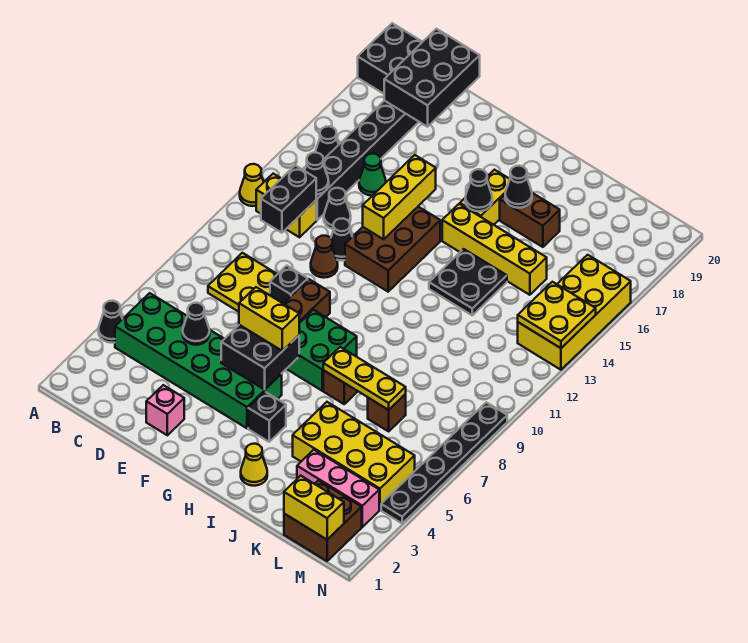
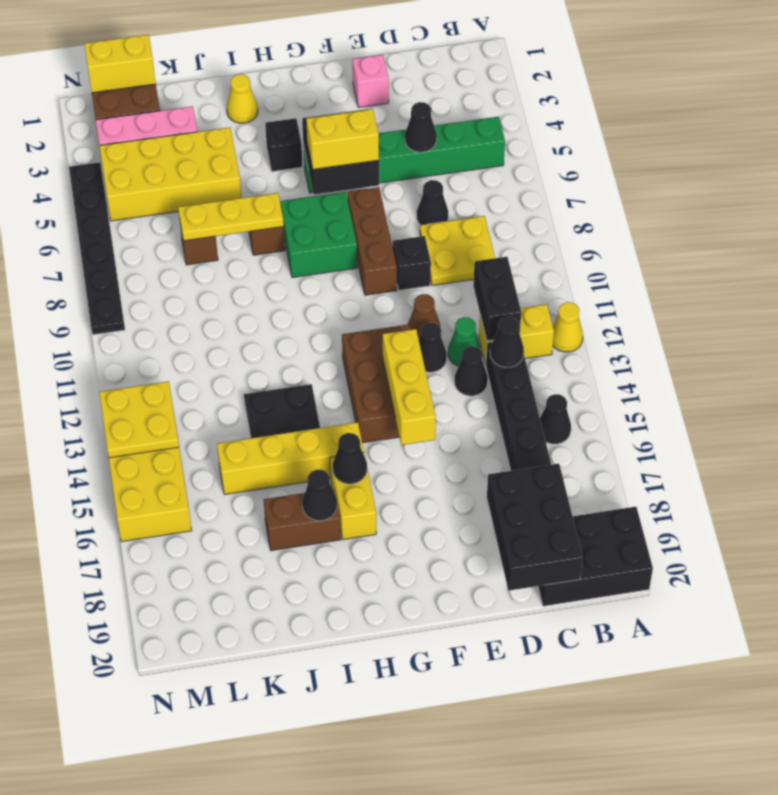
black 1x1 cone [98,301,122,343] -> black 1x1 cone moved to [417,180,448,225]
green 2x6 brick [115,293,282,428] -> green 1x6 brick [303,117,505,193]
green 1x1 cone [359,154,386,196] -> green 1x1 cone moved to [448,317,481,366]

